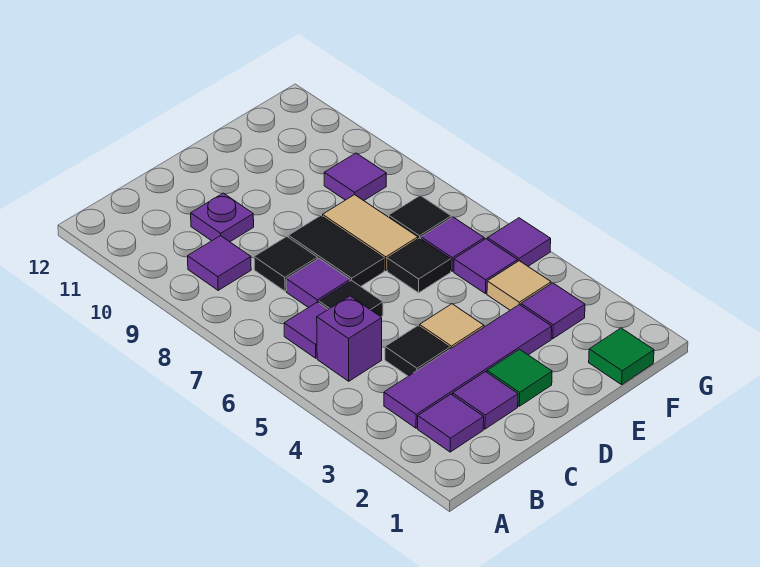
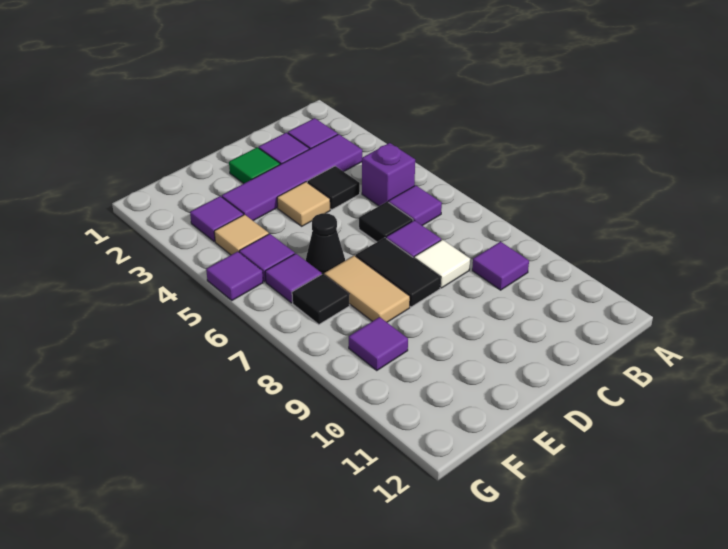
black 1x1 tile [254,237,318,291] -> white 1x1 tile [414,240,470,288]
purple 1x1 plate [191,193,254,242] -> none
black 1x1 tile [387,238,451,293] -> black 1x1 cone [306,213,345,274]
green 1x1 tile [589,328,654,385] -> none

